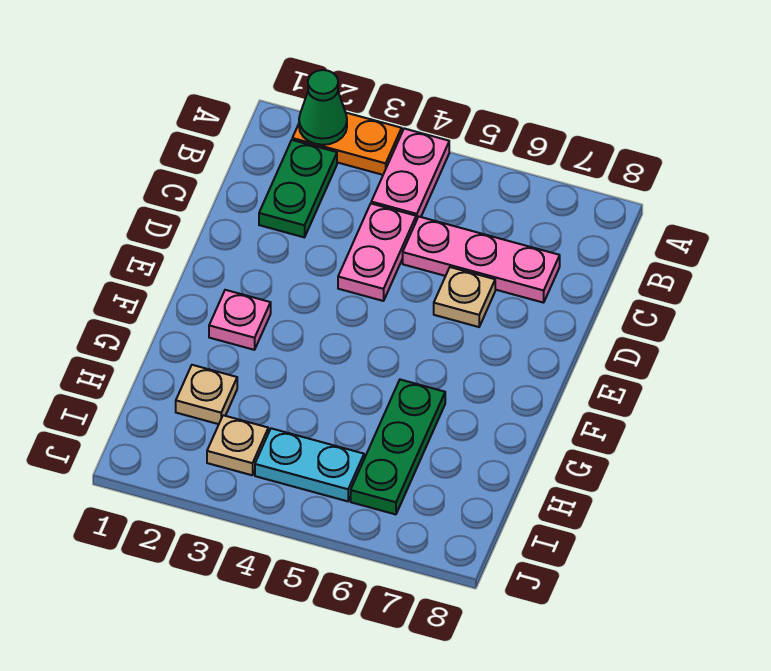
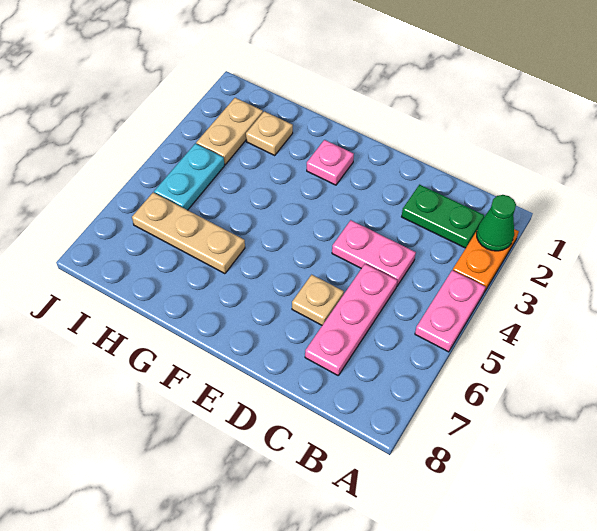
pink 1x2 plate [371,129,449,221] -> pink 1x2 plate turned to [415,270,485,352]
green 1x3 plate [351,380,445,514] -> tan 1x3 plate [132,193,245,274]
tan 1x1 plate [207,415,268,475] -> tan 1x2 plate [196,98,263,165]

